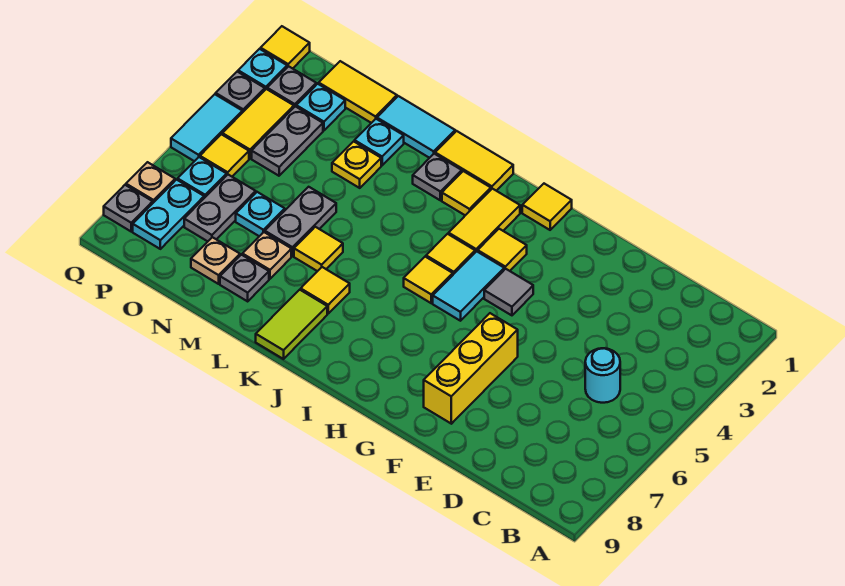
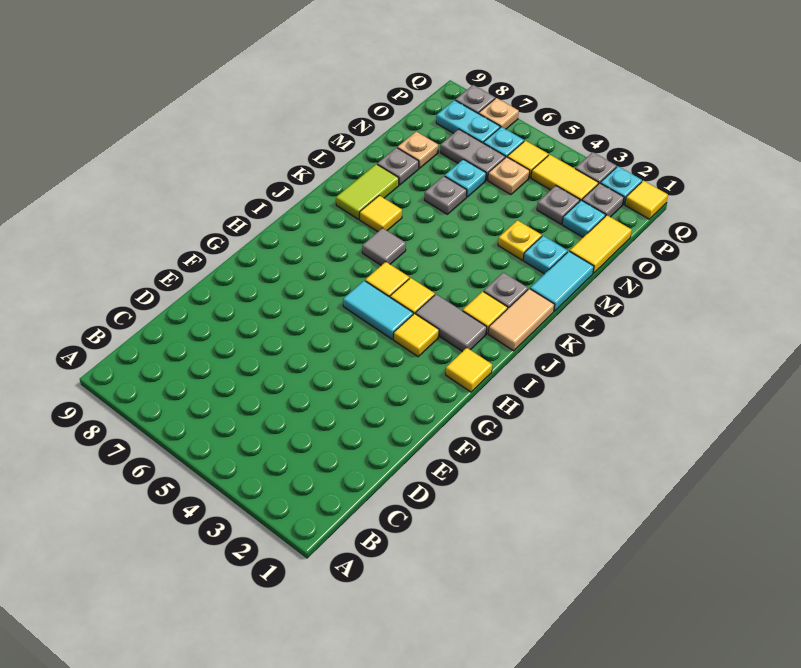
cyan 1x1 round brick [585,348,620,403] -> none
yellow 1x3 brick [424,313,518,424] -> none
grey 1x1 tile [484,269,533,315] -> grey 1x1 tile moved to [362,228,406,265]
yellow 1x2 tile [449,189,520,252] -> grey 1x2 tile [416,294,487,352]
yellow 1x2 tile [435,131,513,191] -> tan 1x2 tile [489,289,554,351]
lime 1x2 tile [256,290,327,359] -> lime 1x2 tile turned to [336,164,399,219]
yellow 1x1 tile [294,227,343,271] -> none
grey 1x2 plate [265,187,336,256] -> grey 1x1 plate [424,176,467,214]
tan 1x1 plate [242,232,291,279] -> tan 1x1 plate moved to [488,157,530,195]
grey 1x2 plate [252,106,323,176] -> grey 1x1 plate [537,186,580,224]
cyan 1x2 tile [171,94,242,161] -> none

